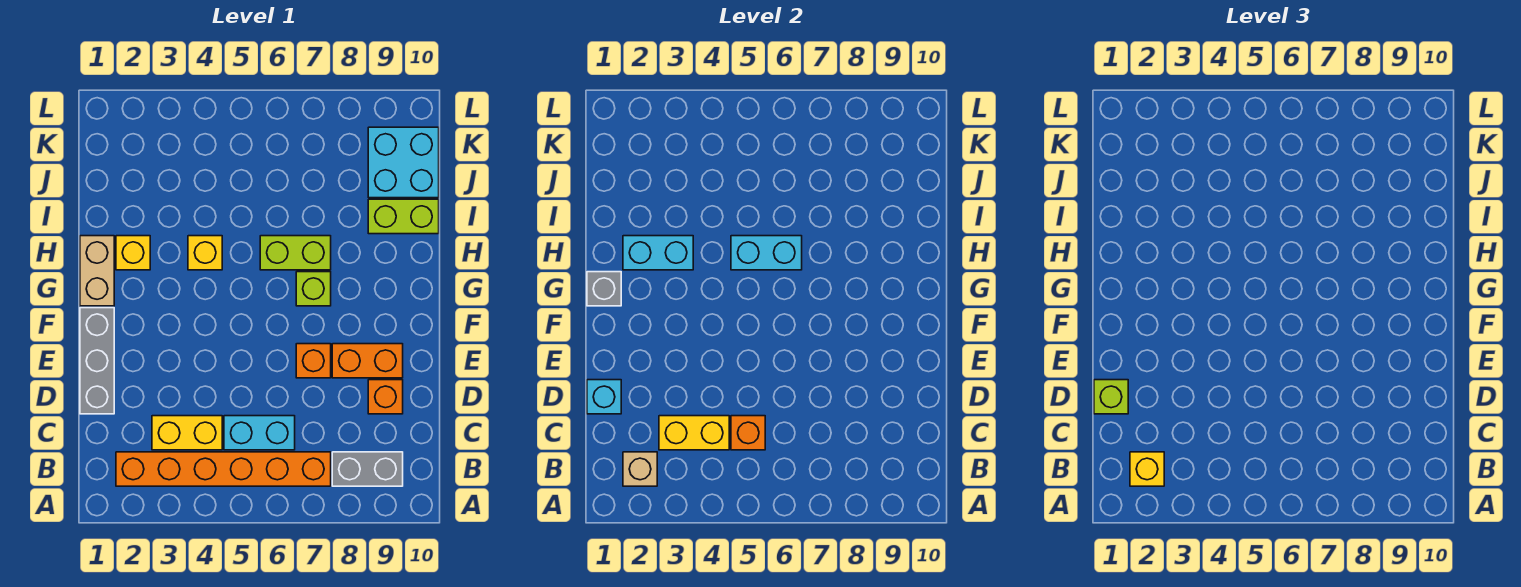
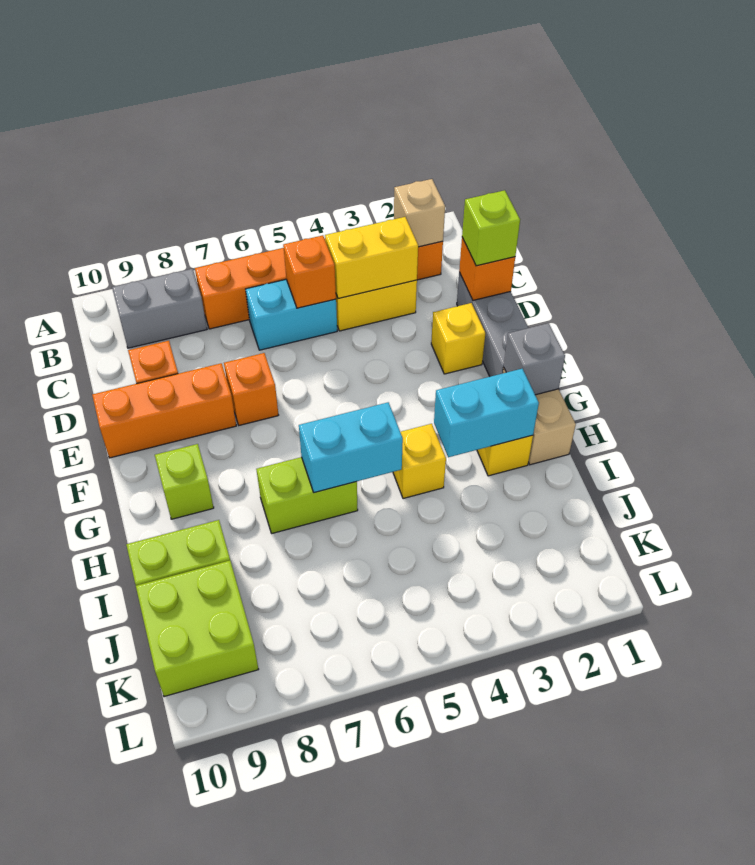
yellow 1x1 brick [1130,452,1164,486] -> yellow 1x1 brick moved to [431,303,485,374]
cyan 1x1 brick [587,380,621,414] -> orange 1x1 brick [459,238,515,300]
orange 1x2 brick [332,344,403,378] -> orange 1x3 brick [92,363,236,458]
lime 1x1 brick [296,272,331,306] -> lime 1x1 brick moved to [155,444,214,519]
cyan 2x2 brick [368,127,439,198] -> lime 2x2 brick [136,561,259,697]

